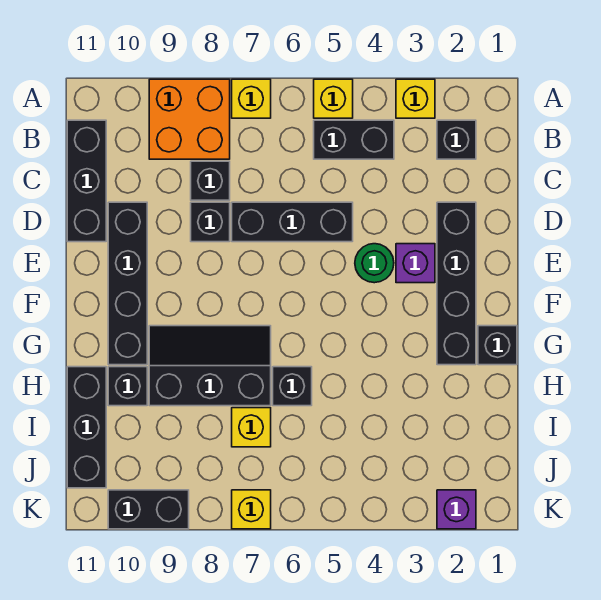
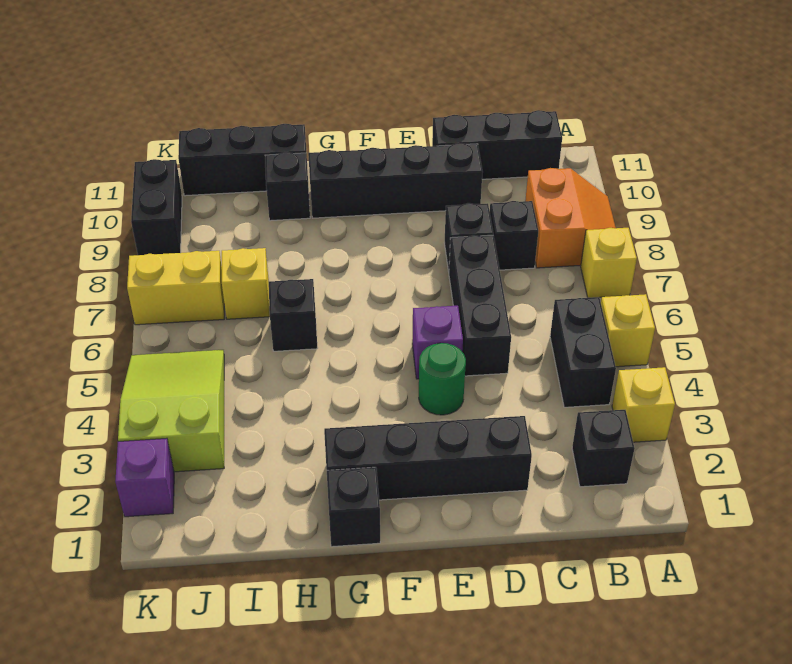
orange 2x2 brick [149,79,230,159] -> orange 2x2 slope [525,168,616,268]
purple 1x1 brick [396,244,435,283] -> purple 1x1 brick moved to [412,306,463,379]
black 2x3 slope [149,326,271,406] -> none
none -> lime 2x3 slope [118,350,224,472]
yellow 1x1 brick [232,490,271,529] -> yellow 1x2 brick [127,251,224,325]

